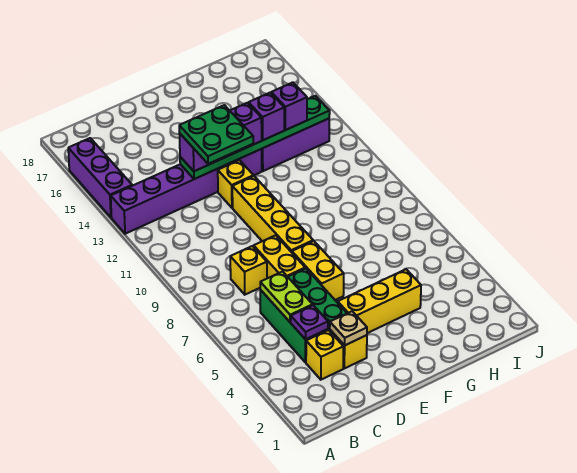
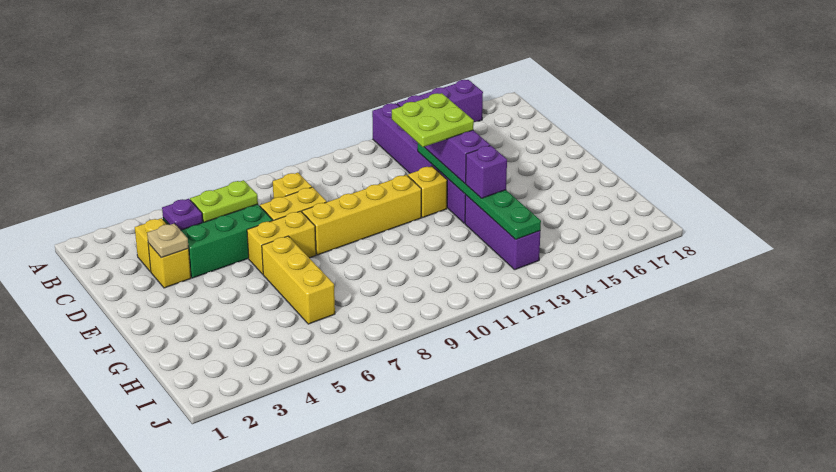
green 2x2 plate [179,105,253,164] -> lime 2x2 plate [392,93,474,147]
yellow 1x3 brick [338,269,421,333] -> yellow 1x3 brick moved to [262,236,335,324]
purple 1x1 brick [271,82,307,130] -> none

